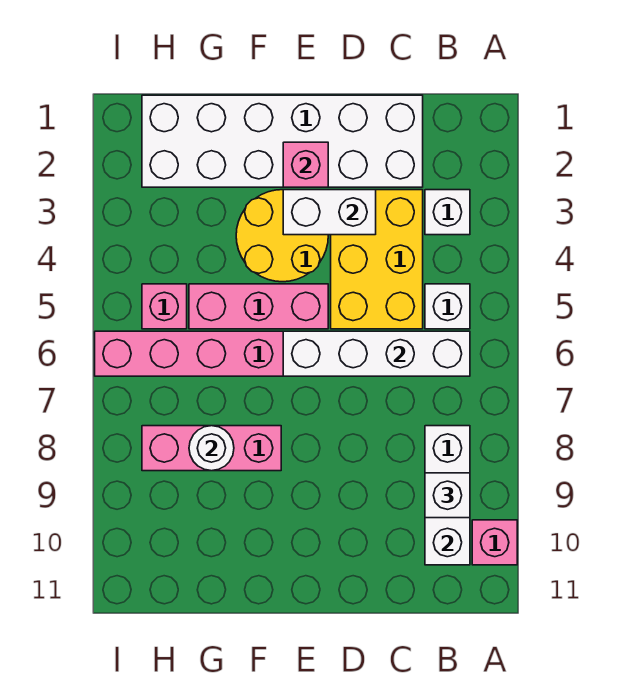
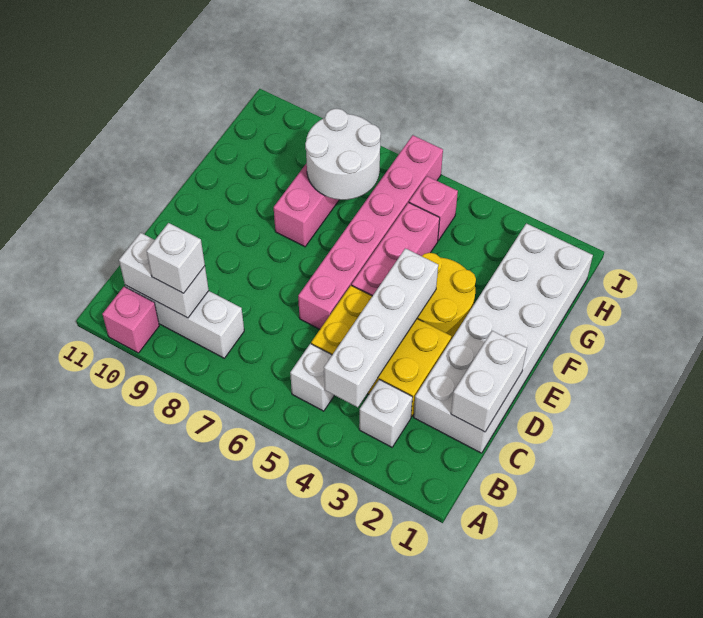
white 1x4 brick [283,331,470,376] -> white 1x4 brick moved to [324,248,438,407]
white 1x2 brick [283,190,376,235] -> white 1x2 brick moved to [451,331,527,432]
pink 1x1 brick [283,142,328,187] -> none
white 1x1 round brick [189,426,234,471] -> white 2x2 round brick [305,109,381,200]

